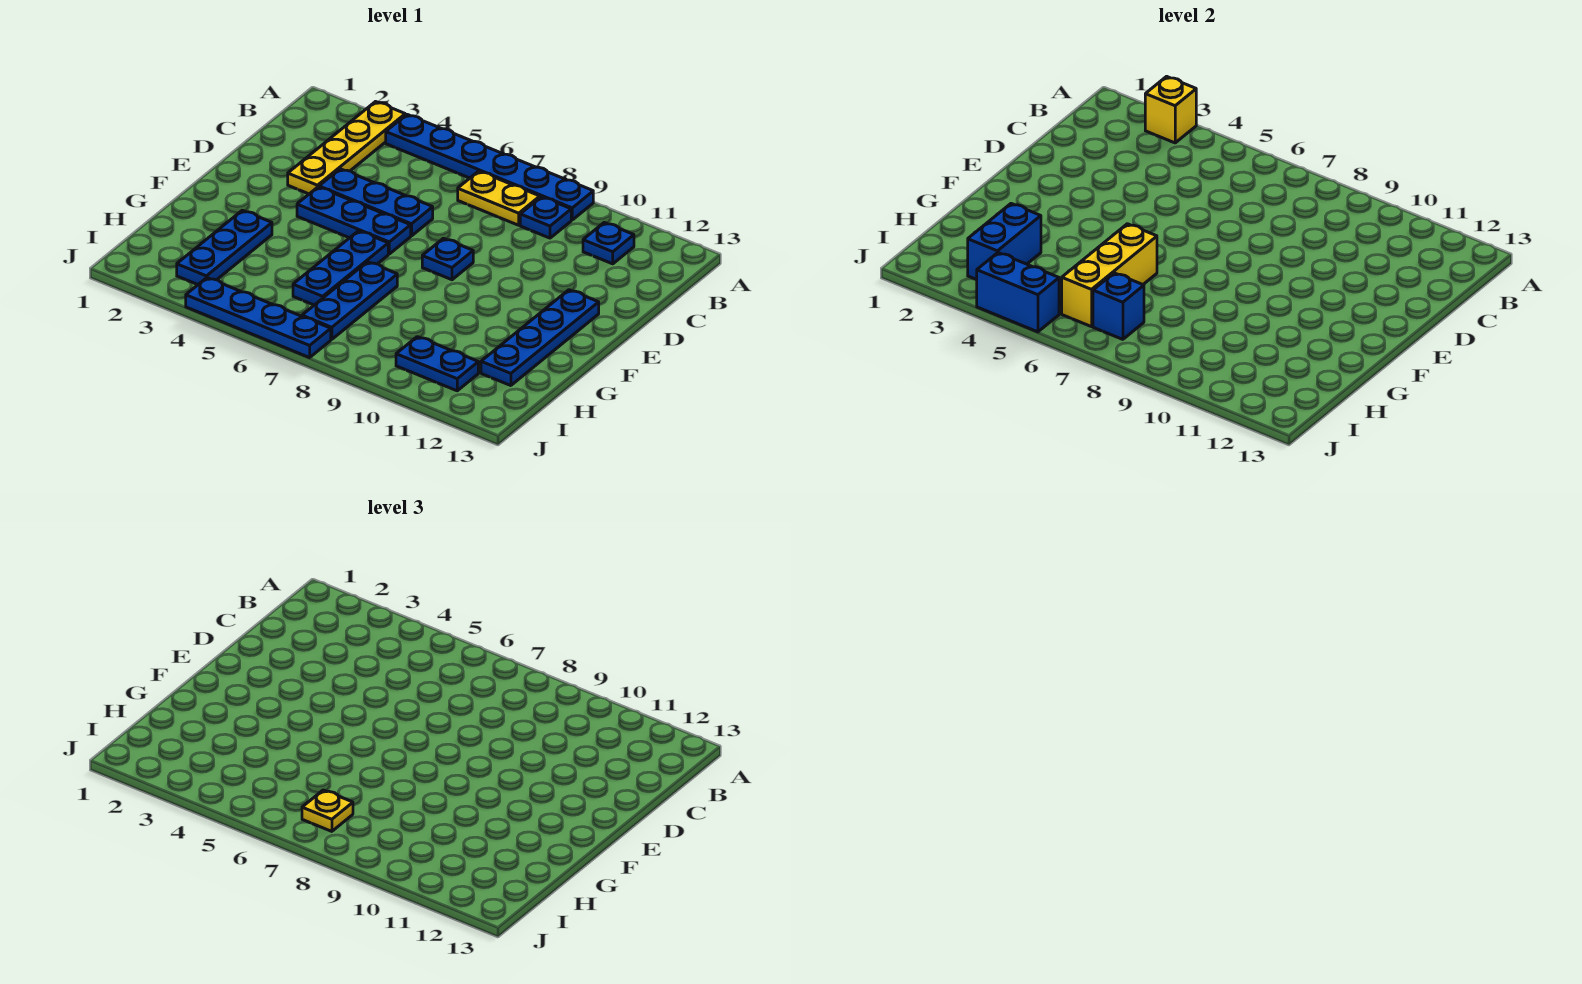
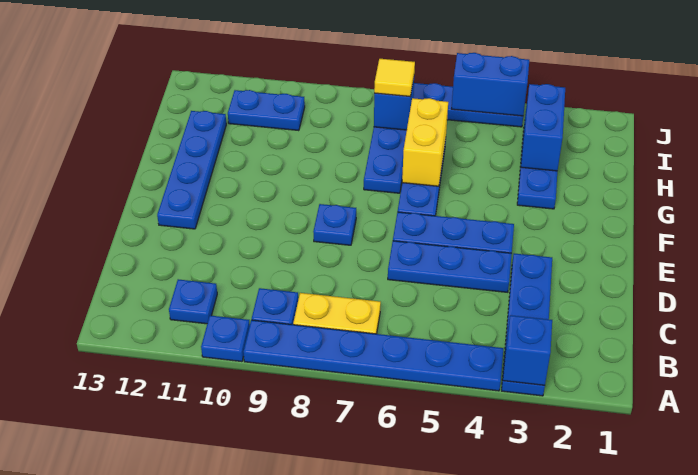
yellow 1x4 plate [288,102,405,194] -> blue 1x4 plate [502,253,552,396]
yellow 1x1 brick [1145,76,1196,143] -> blue 1x1 brick [503,315,552,385]
none -> blue 1x1 plate [201,316,250,362]
yellow 1x3 brick [1062,224,1157,327] -> yellow 1x2 brick [402,98,448,186]
yellow 1x1 plate [302,790,353,831] -> yellow 1x1 tile [374,59,415,97]

